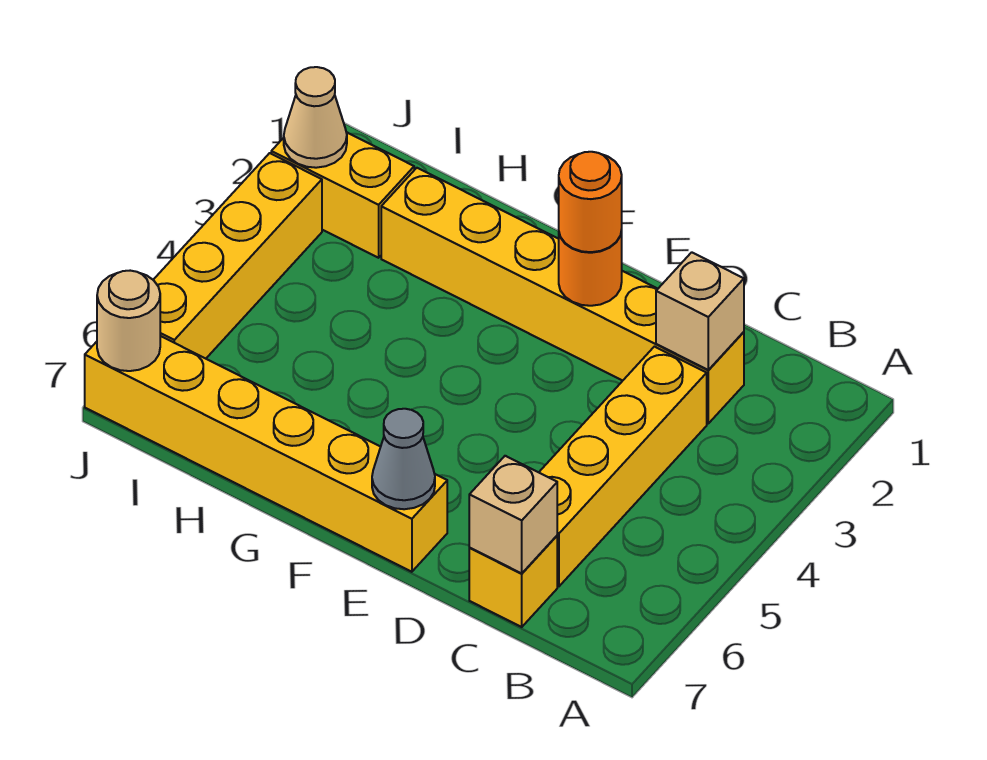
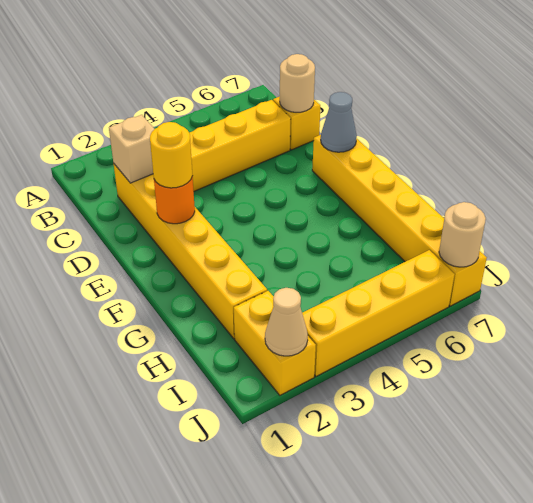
tan 1x1 brick [469,456,557,573] -> tan 1x1 round brick [280,54,315,112]
orange 1x1 round brick [559,152,622,252] -> yellow 1x1 round brick [150,122,193,188]

